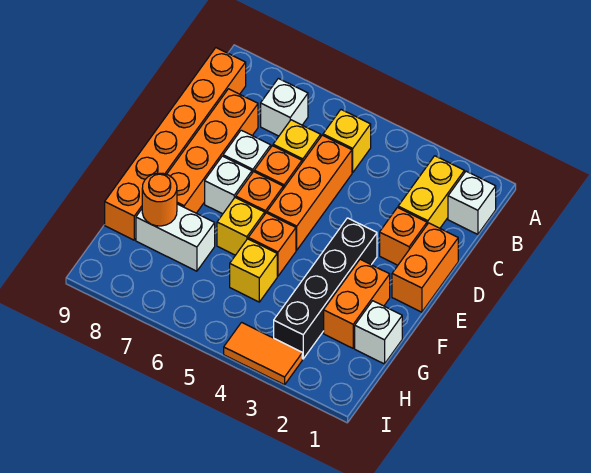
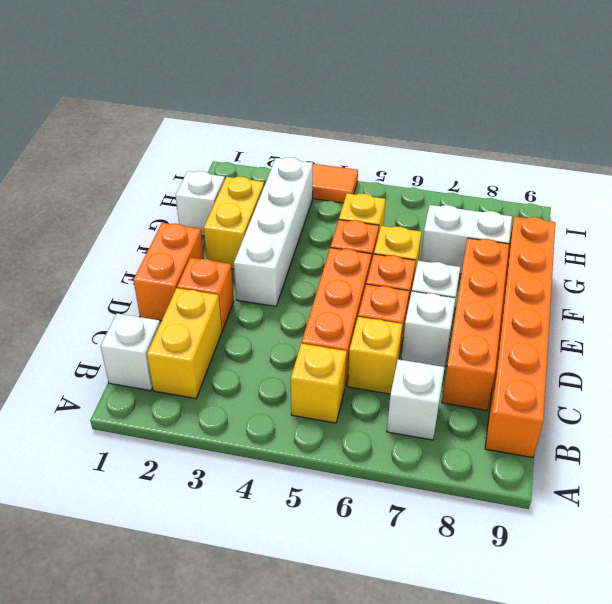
black 1x4 brick [274,218,377,359] -> white 1x4 brick [234,158,313,306]
orange 1x2 brick [324,259,390,348] -> yellow 1x2 brick [204,177,264,269]
orange 1x1 round brick [142,173,177,226] -> none

